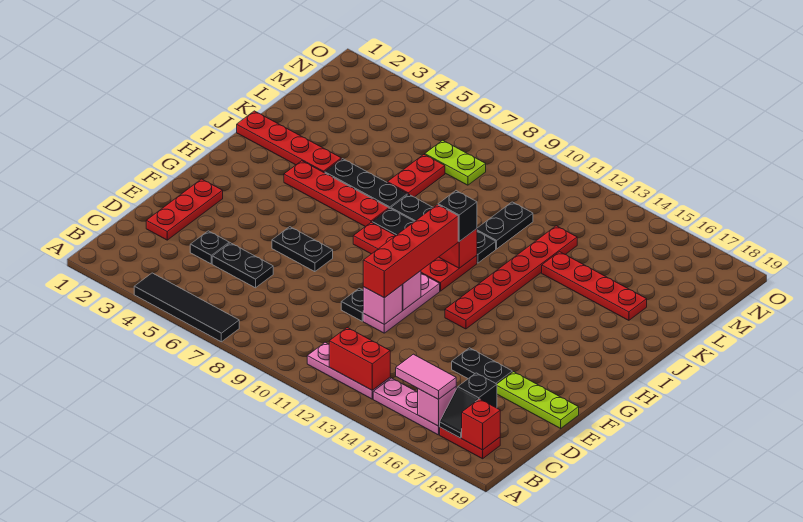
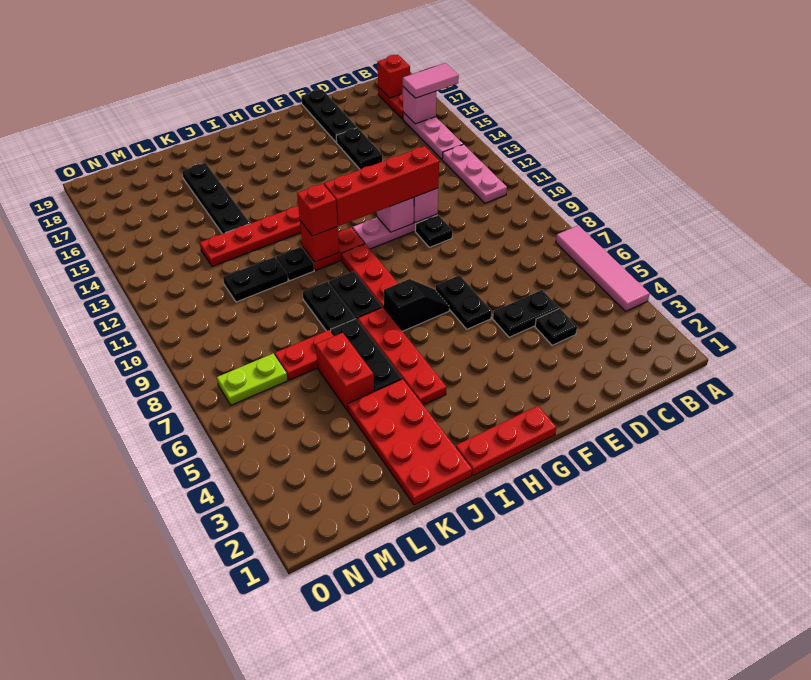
black 1x4 tile [134,273,239,342] -> pink 1x4 tile [556,225,650,311]
red 1x2 brick [329,327,390,390] -> red 1x2 brick moved to [316,333,374,410]
pink 1x2 tile [396,354,456,399] -> pink 1x2 tile turned to [403,63,459,98]
black 1x2 slope [439,373,497,438] -> black 1x2 slope moved to [384,279,449,331]
red 1x3 plate [146,179,223,240] -> red 1x3 plate moved to [456,406,556,475]
black 1x2 plate [212,243,273,288] -> black 1x2 plate turned to [493,290,559,337]
lime 1x3 plate [497,372,579,428] -> black 1x3 plate [301,89,357,142]
black 1x1 brick [438,191,477,241] -> red 1x1 brick [297,184,338,236]
red 1x4 plate [237,111,341,173] -> red 2x4 plate [348,379,472,505]
red 1x4 plate [542,252,647,320] -> black 1x4 plate [182,163,250,234]
lime 1x2 plate [425,140,486,185] -> lime 1x2 plate turned to [217,354,288,405]

